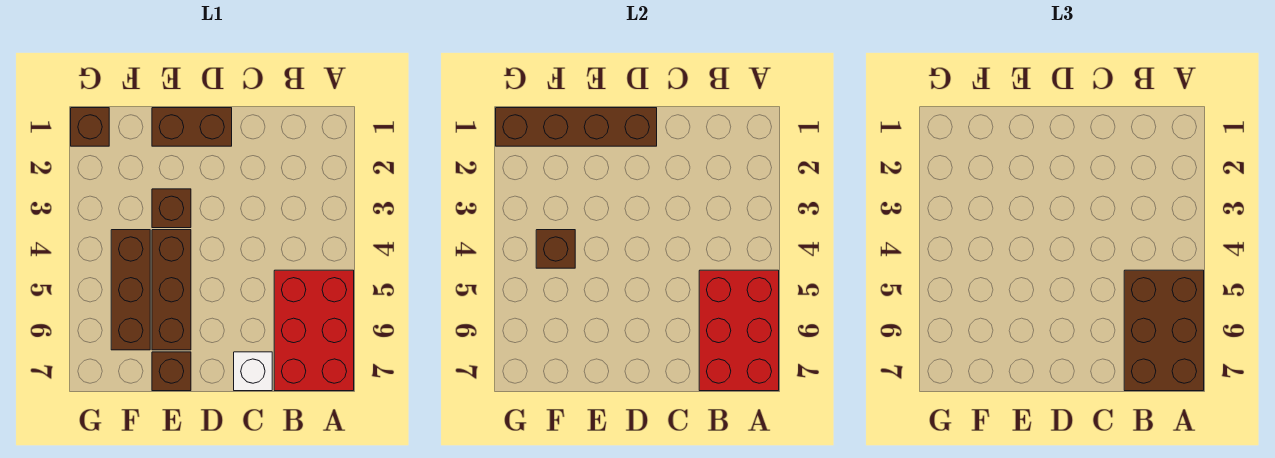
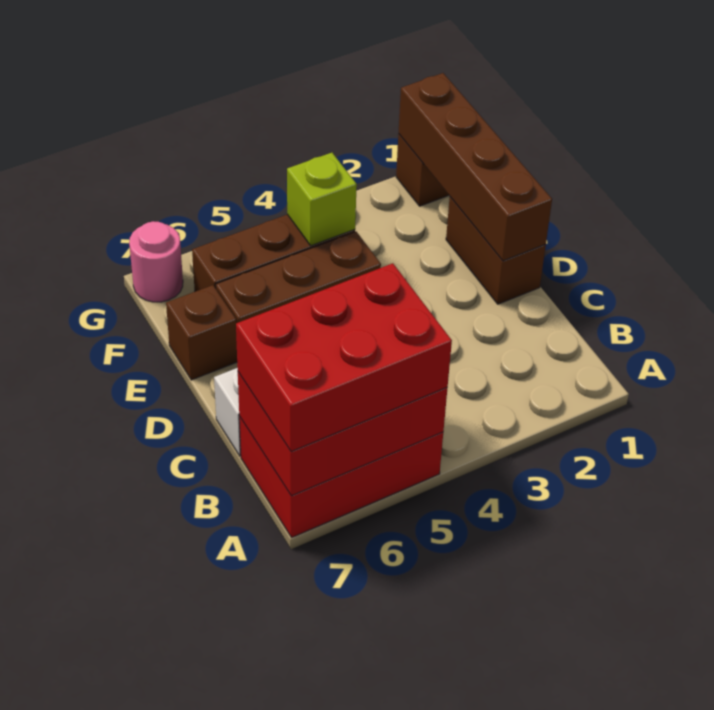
brown 2x3 brick [1124,270,1204,391] -> red 2x3 brick [236,263,452,452]
brown 1x1 brick [152,189,191,228] -> none
brown 1x1 brick [536,230,575,268] -> lime 1x1 brick [287,153,357,246]
none -> pink 1x1 round brick [129,221,183,302]

